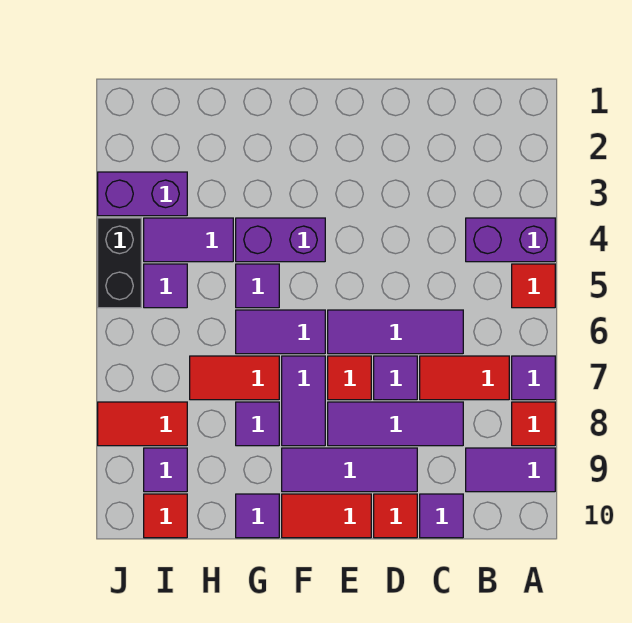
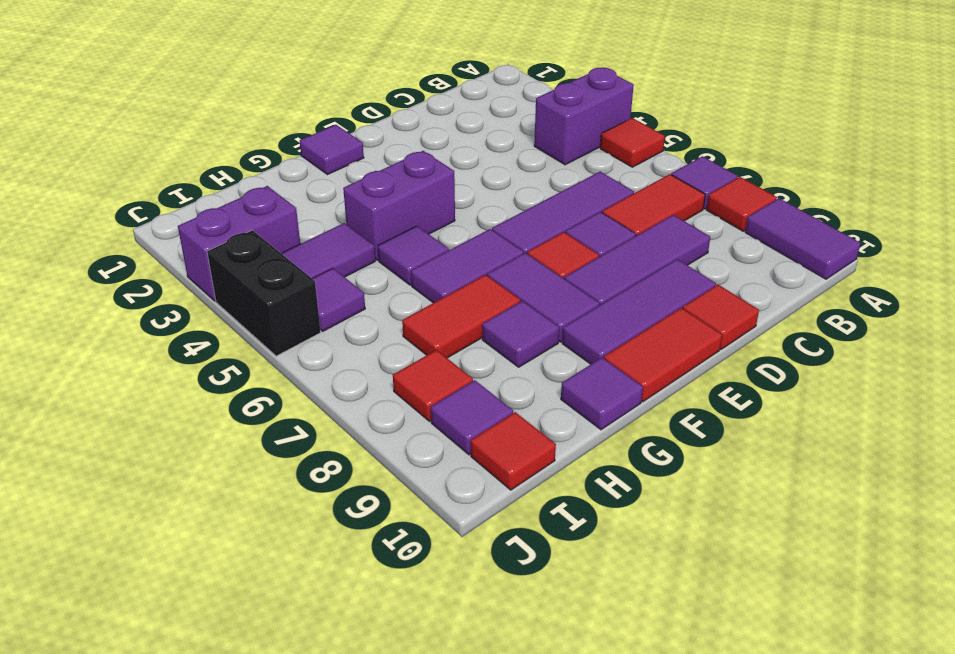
purple 1x2 tile [466,448,555,492] -> purple 1x2 tile turned to [745,198,861,279]
purple 1x1 tile [420,494,463,538] -> purple 1x1 tile moved to [300,125,364,175]
red 1x2 tile [98,402,187,446] -> red 1x1 tile [393,350,473,421]

